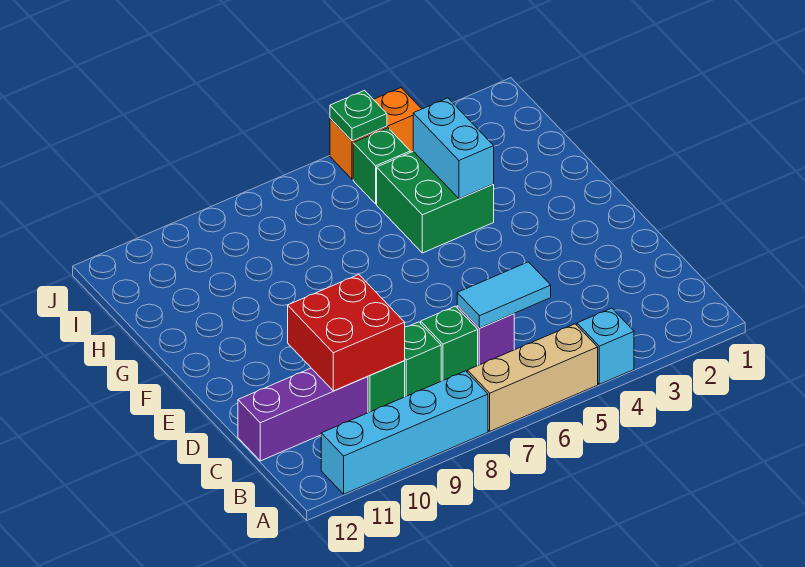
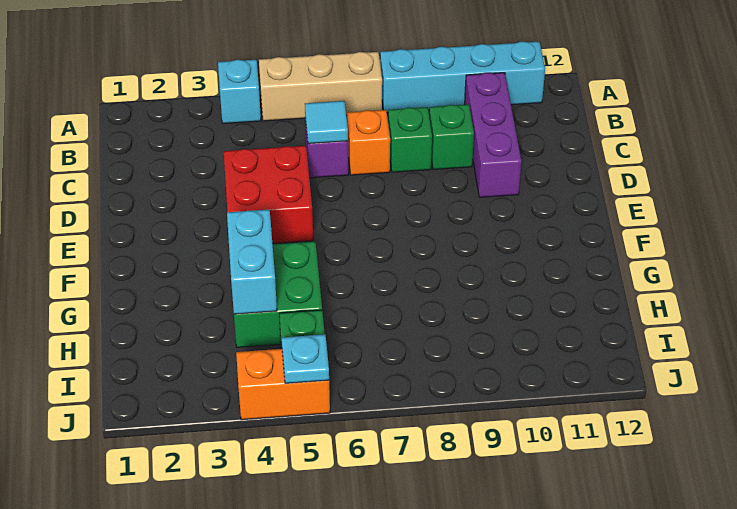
cyan 1x2 tile [457,262,551,328] -> cyan 1x1 tile [305,101,348,144]
green 1x1 brick [421,306,478,381] -> orange 1x1 brick [347,110,390,175]
red 2x2 brick [288,275,405,391] -> red 2x2 brick moved to [224,146,313,244]
purple 1x3 brick [238,368,368,461] -> purple 1x3 brick turned to [465,73,522,197]
green 1x1 plate [330,90,387,141] -> cyan 1x1 plate [282,334,329,383]

